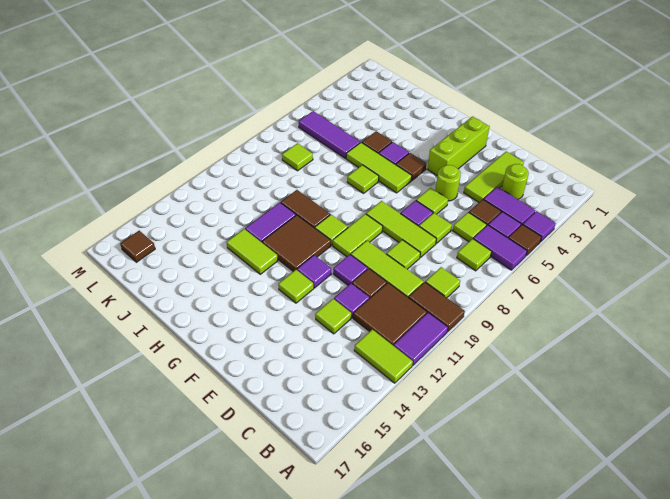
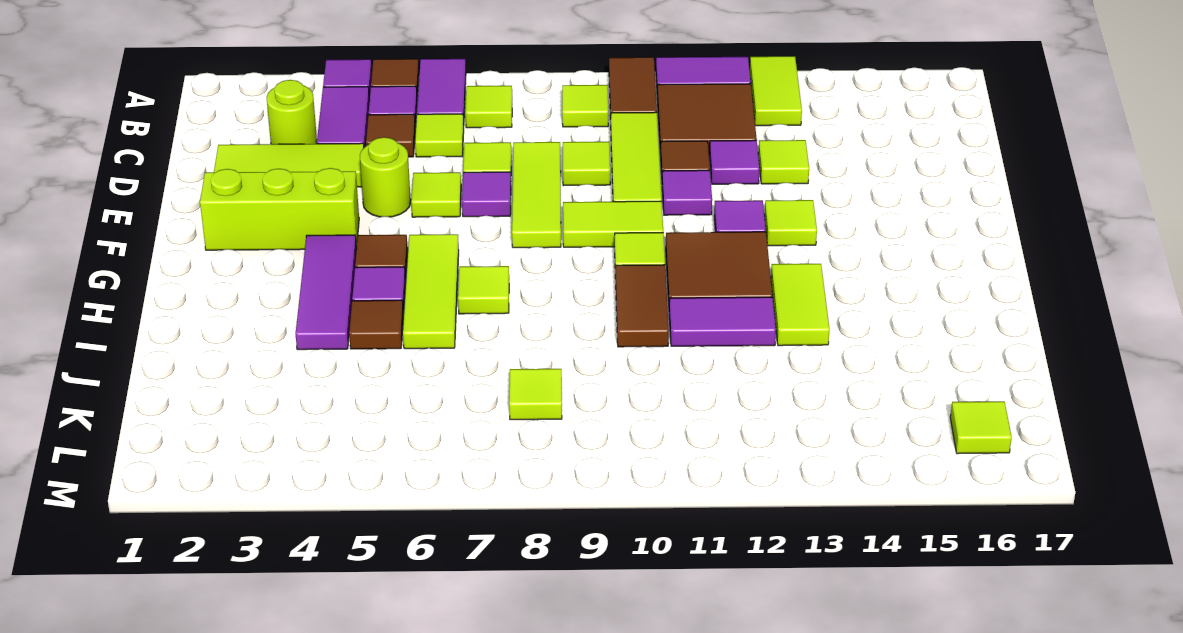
purple 1x3 tile [299,111,360,159] -> purple 1x3 tile moved to [295,235,356,350]
brown 1x1 tile [120,231,155,262] -> lime 1x1 tile [950,401,1012,454]

